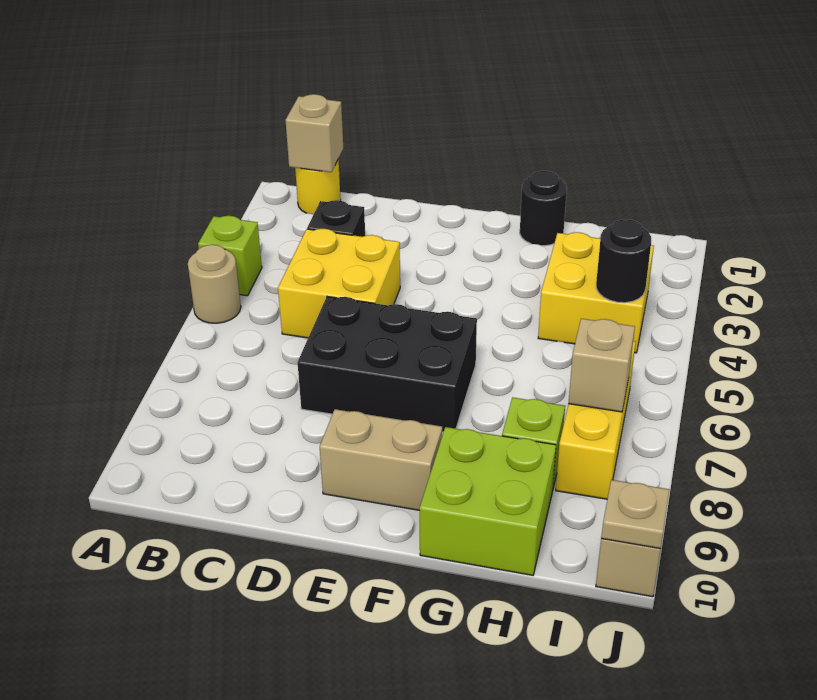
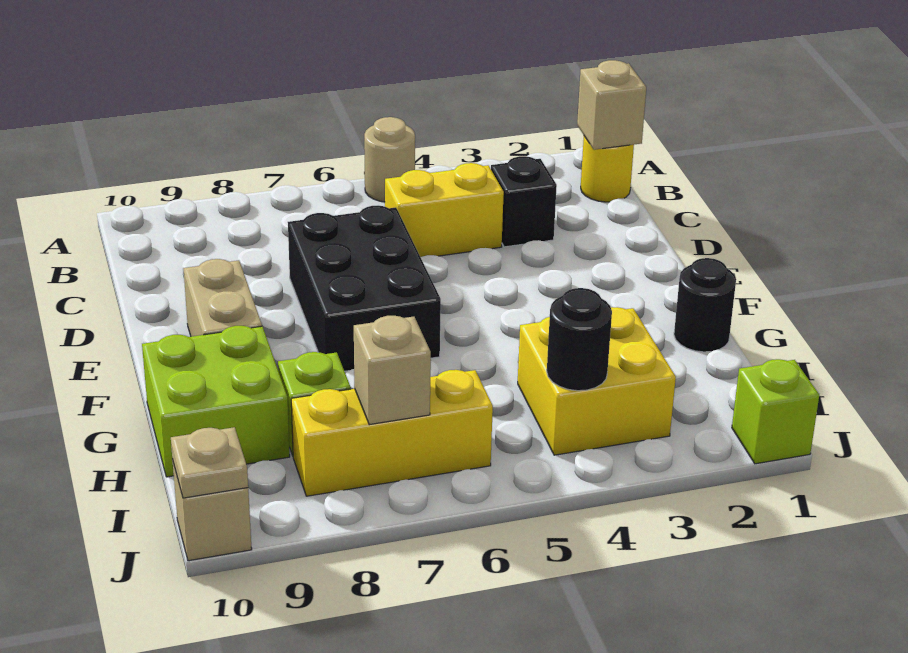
lime 1x1 brick [198,216,262,296] -> lime 1x1 brick moved to [732,359,819,464]
yellow 2x2 brick [278,229,400,338] -> yellow 1x2 brick [385,163,504,257]

